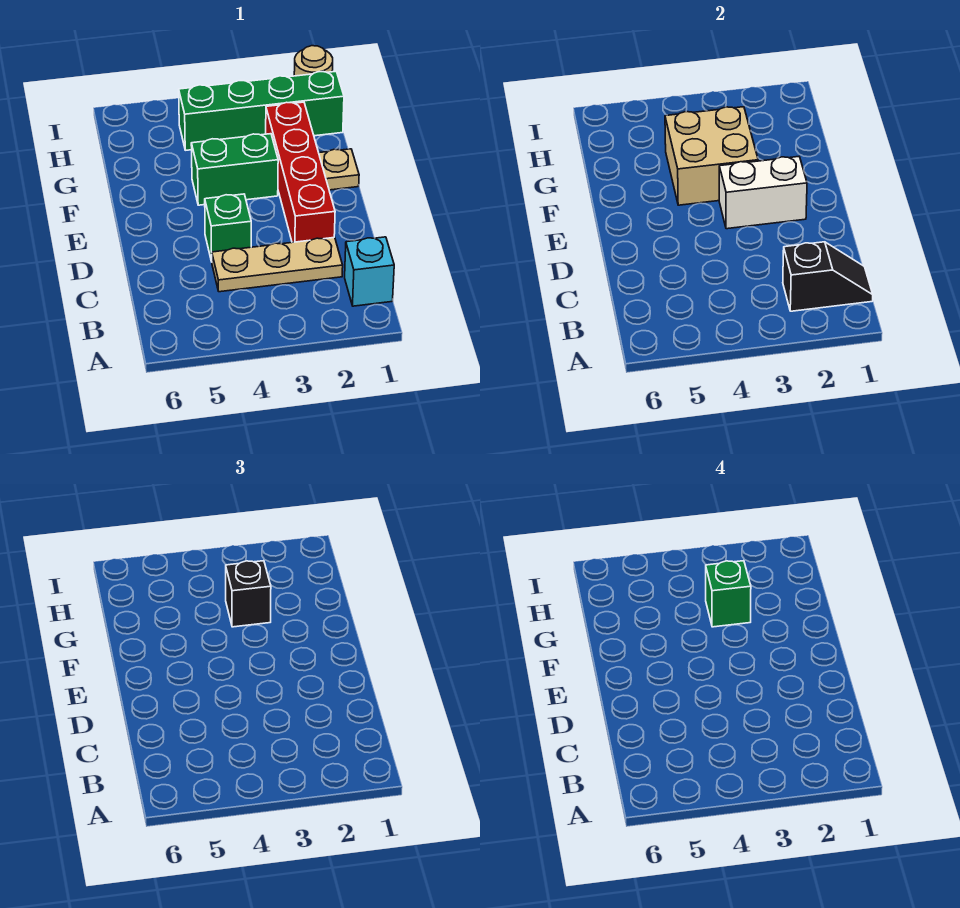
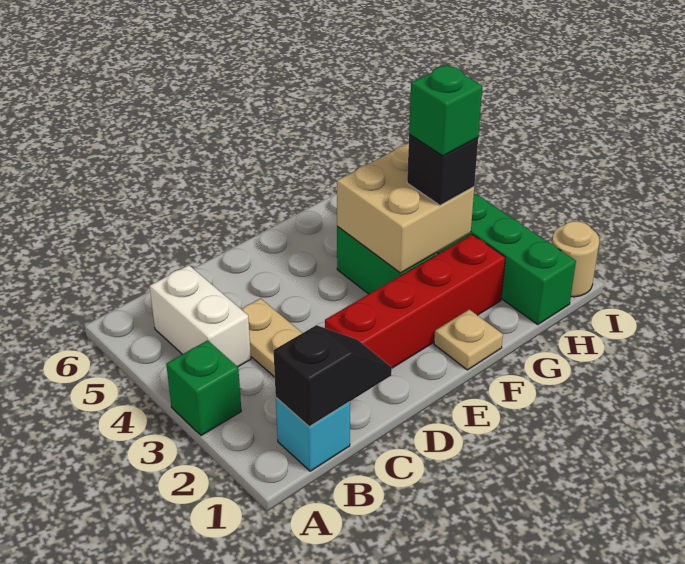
black 1x2 slope [783,242,873,311] -> black 1x2 slope turned to [273,325,392,427]
green 1x1 brick [205,194,251,262] -> green 1x1 brick moved to [166,340,241,436]
white 1x2 brick [719,157,807,229] -> white 1x2 brick moved to [150,265,251,367]

